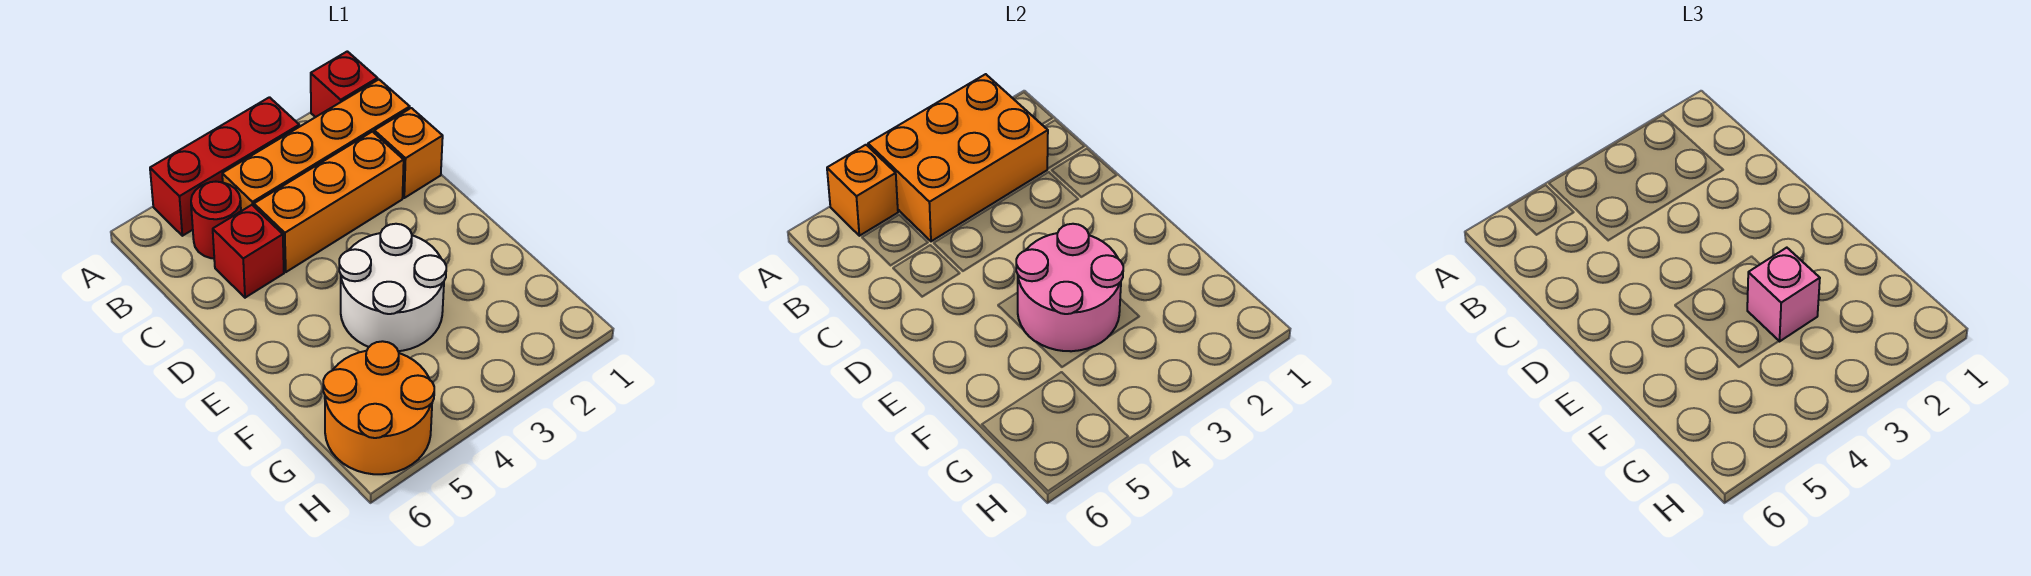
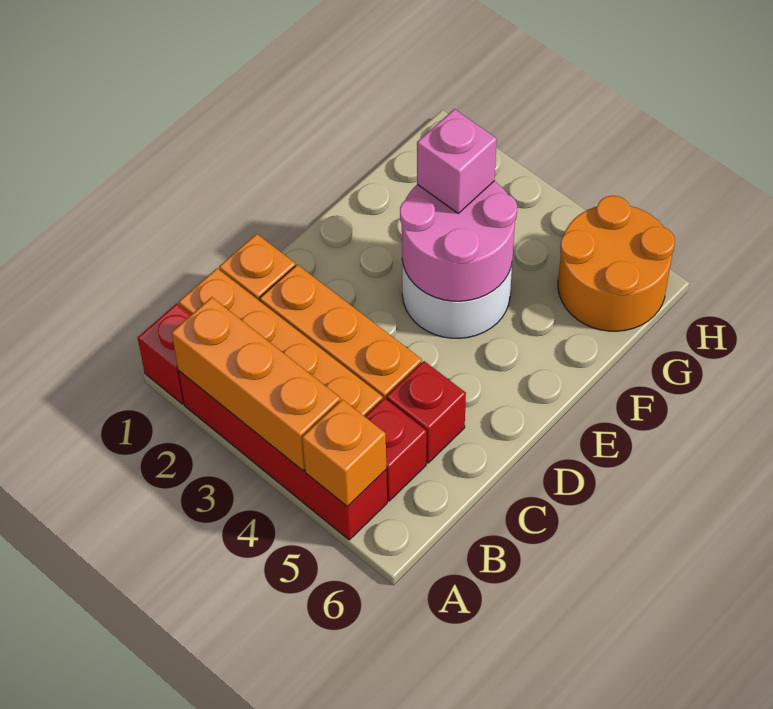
orange 2x3 brick [868,74,1048,241] -> orange 1x3 brick [172,297,340,471]
red 1x3 brick [150,97,299,236] -> red 1x4 brick [178,371,387,540]
red 1x1 round brick [191,182,241,259] -> red 1x1 brick [365,398,427,501]

